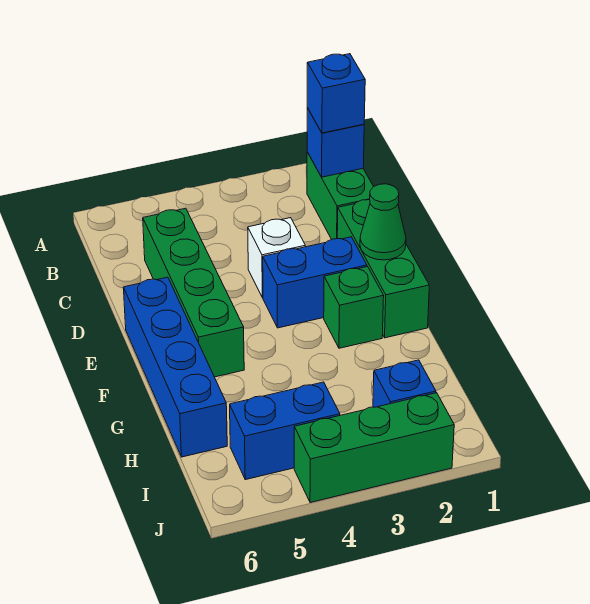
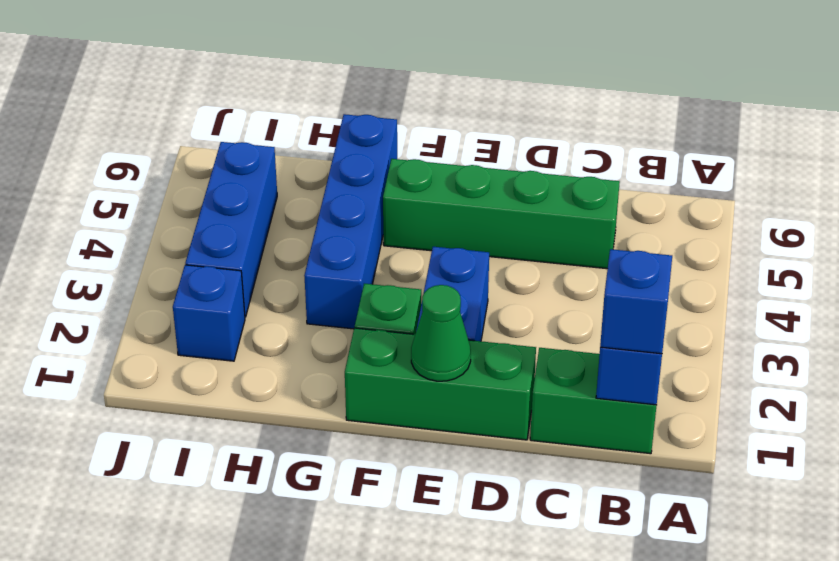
white 1x1 brick [248,218,305,298] -> none
blue 1x4 brick [123,277,227,457] -> blue 1x4 brick turned to [304,114,397,329]
blue 1x2 brick [230,382,340,480] -> blue 1x3 brick [185,142,277,317]
green 1x3 brick [294,393,454,503] -> none

